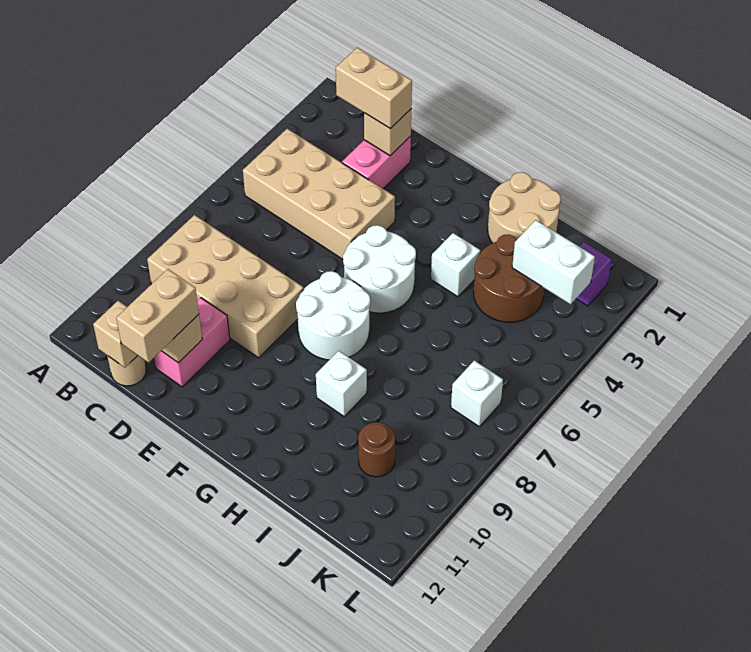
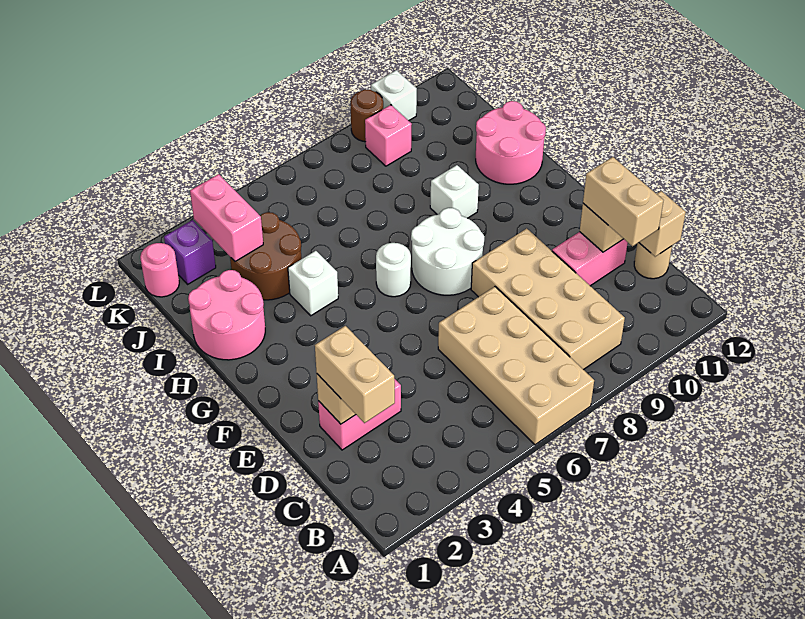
tan 2x4 brick [243,129,395,259] -> tan 2x4 brick moved to [438,287,594,445]
tan 1x2 brick [116,269,199,363] -> tan 1x2 brick turned to [583,157,664,246]
white 2x2 round brick [343,225,416,313] -> white 1x1 round brick [376,243,411,297]
tan 2x2 round brick [488,172,561,243] -> pink 2x2 round brick [188,270,265,360]
none -> pink 2x2 round brick [476,101,546,184]
white 1x2 brick [512,220,595,304] -> pink 1x2 brick [190,174,263,261]
brown 1x1 round brick [358,422,395,477] -> brown 1x1 round brick moved to [351,89,383,142]
none -> pink 1x1 round brick [140,243,179,297]
white 1x1 brick [451,360,503,426] -> white 1x1 brick moved to [371,70,417,121]
none -> pink 1x1 brick [365,105,412,166]

